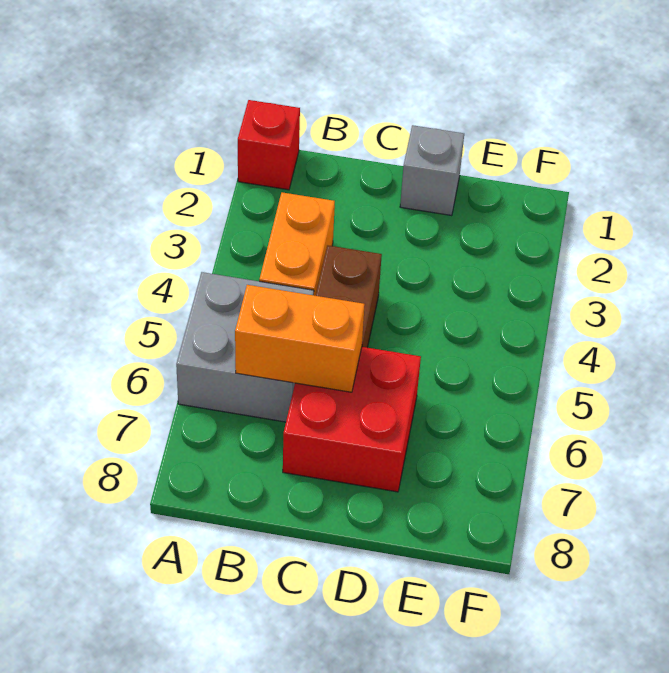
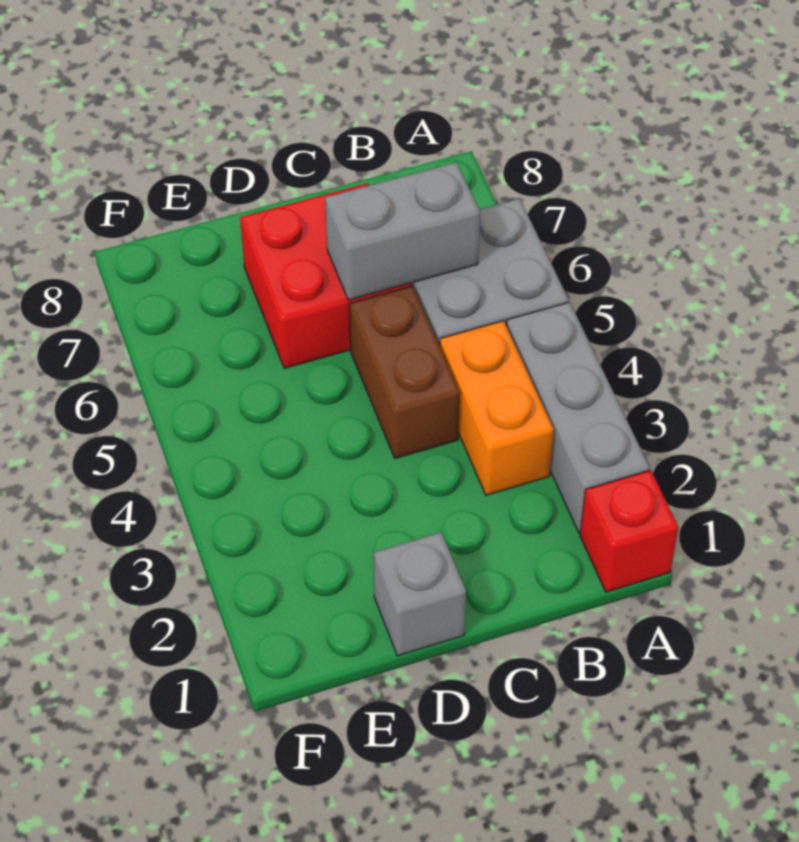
none -> grey 1x3 brick [506,302,650,533]
orange 1x2 brick [235,285,365,392] -> grey 1x2 brick [325,162,480,300]

